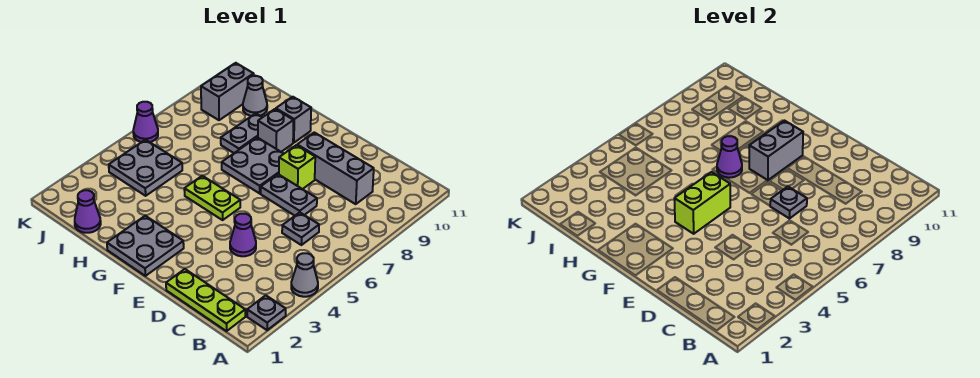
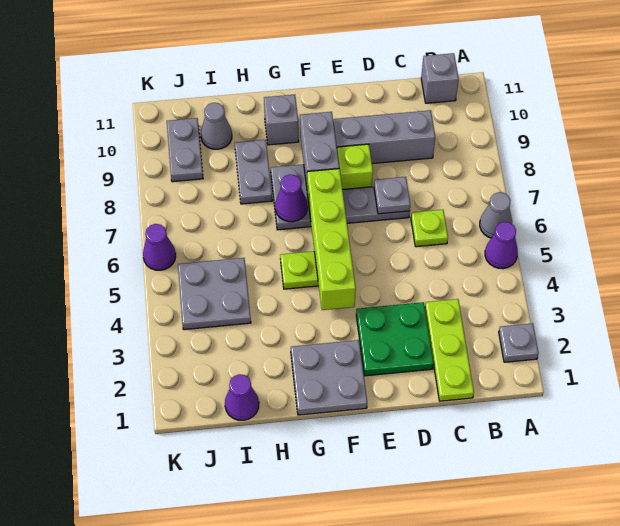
grey 1x1 cone [291,253,318,297] -> grey 1x1 cone moved to [480,192,512,238]
lime 1x3 plate [166,269,245,331] -> lime 1x3 plate turned to [425,299,474,401]
grey 1x1 plate [282,212,319,245] -> lime 1x1 plate [411,210,448,247]
none -> green 2x2 plate [356,302,434,376]
purple 1x1 cone [230,214,256,256] -> purple 1x1 cone moved to [485,222,518,269]
lime 1x2 brick [674,172,730,234] -> lime 1x4 brick [307,169,356,310]
grey 1x1 brick [258,109,294,152] -> grey 1x1 brick moved to [421,53,459,103]
grey 1x2 brick [201,63,254,120] -> grey 1x2 plate [167,118,203,182]

